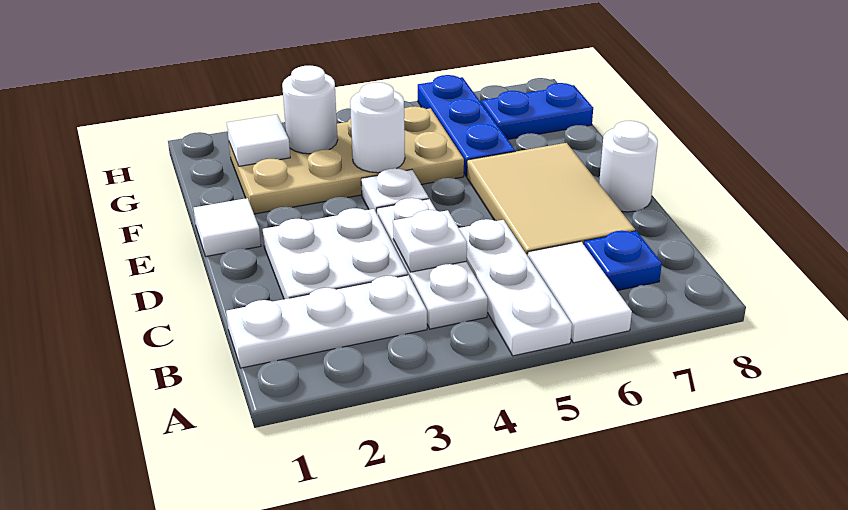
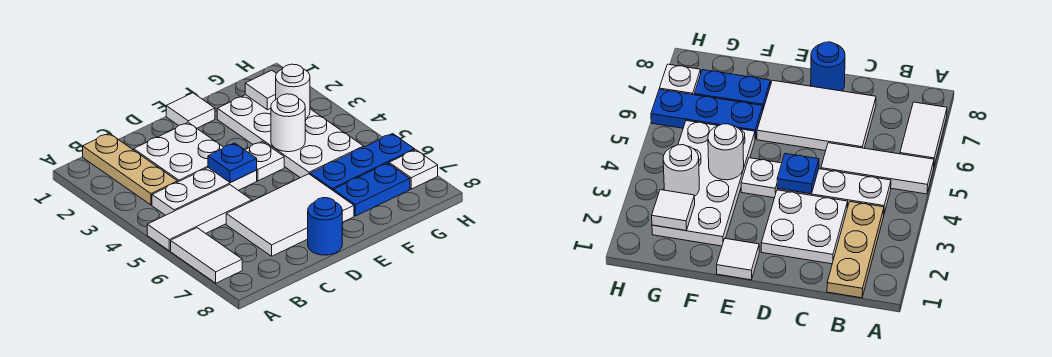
white 1x3 plate [459,219,572,356] -> white 1x3 tile [147,185,252,251]
white 1x2 tile [528,242,632,343] -> white 1x2 tile turned to [171,228,242,283]
white 1x3 plate [226,275,427,368] -> tan 1x3 plate [83,133,178,205]
blue 1x1 plate [584,231,662,291] -> blue 1x1 plate moved to [208,143,257,183]
white 1x1 plate [393,210,467,272] -> white 1x1 plate moved to [389,150,438,189]
tan 2x3 tile [467,143,635,256] -> white 2x3 tile [226,174,354,256]
white 1x1 round brick [599,121,658,212] -> blue 1x1 round brick [308,198,342,255]
tan 2x4 plate [229,106,464,214] -> white 2x4 plate [217,95,364,178]
blue 1x2 plate [482,83,593,139] -> blue 1x2 plate turned to [333,163,410,216]

